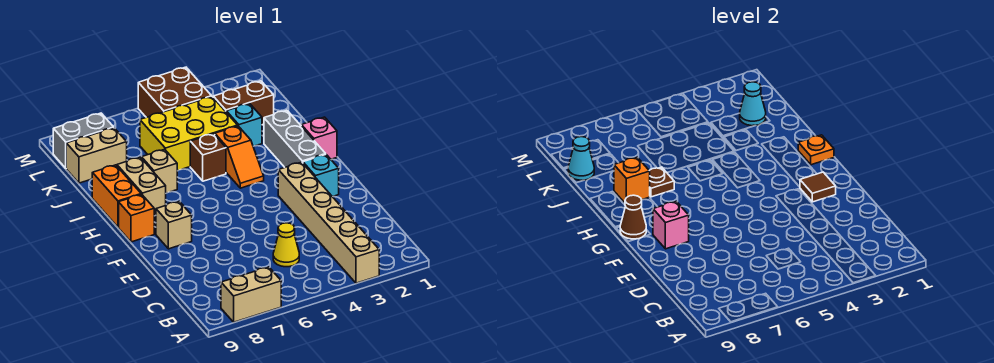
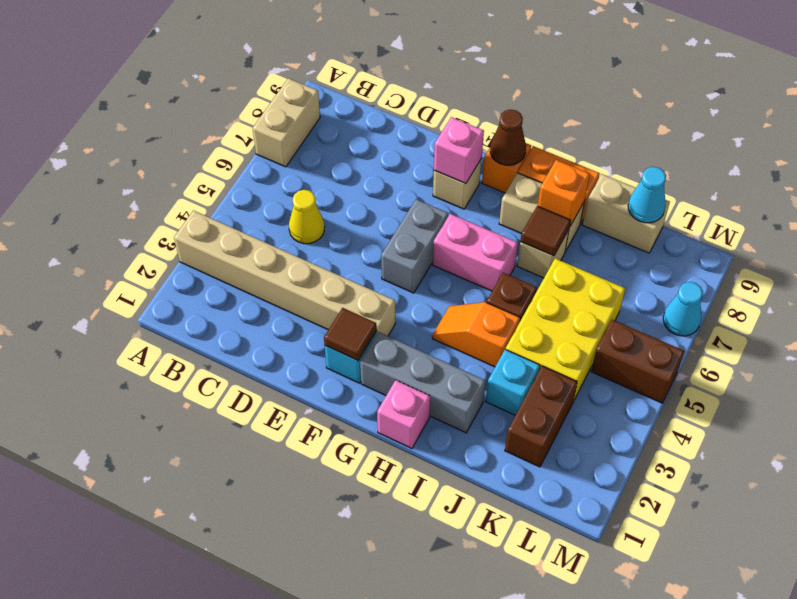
none -> pink 1x2 brick [433,214,518,291]
orange 1x1 plate [798,135,834,165] -> none
brown 1x1 plate [649,167,674,197] -> brown 1x1 tile [520,206,571,256]
cyan 1x1 cone [740,82,766,126] -> cyan 1x1 cone moved to [663,282,703,336]
tan 1x2 brick [66,128,127,183] -> tan 1x2 brick turned to [582,174,670,253]
brown 2x2 brick [138,67,212,117] -> brown 1x2 brick [591,320,685,403]
grey 1x2 brick [53,113,114,168] -> grey 1x2 brick moved to [381,199,448,293]

